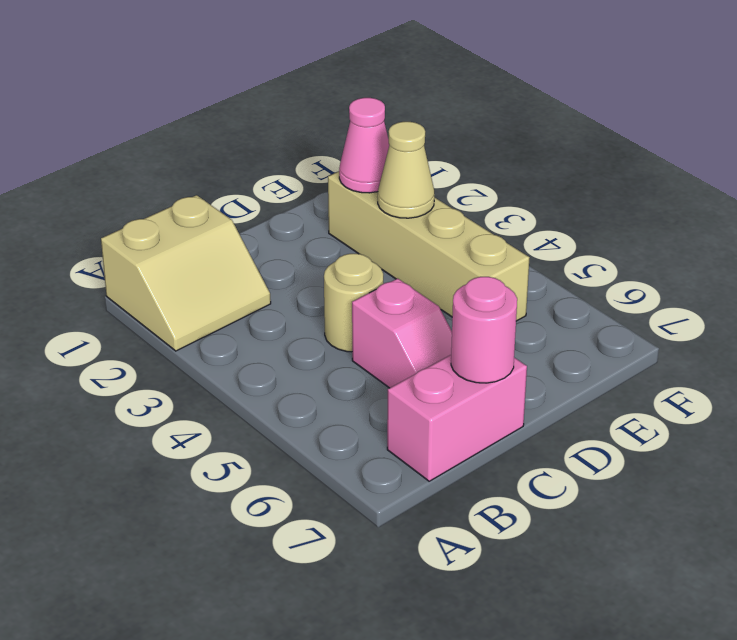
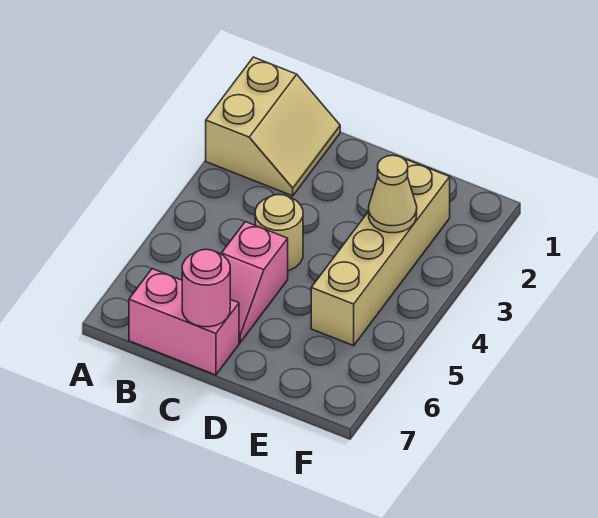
tan 2x2 slope [101,195,271,351] -> tan 2x2 slope turned to [206,57,340,196]
pink 1x1 cone [339,98,389,193] -> none

